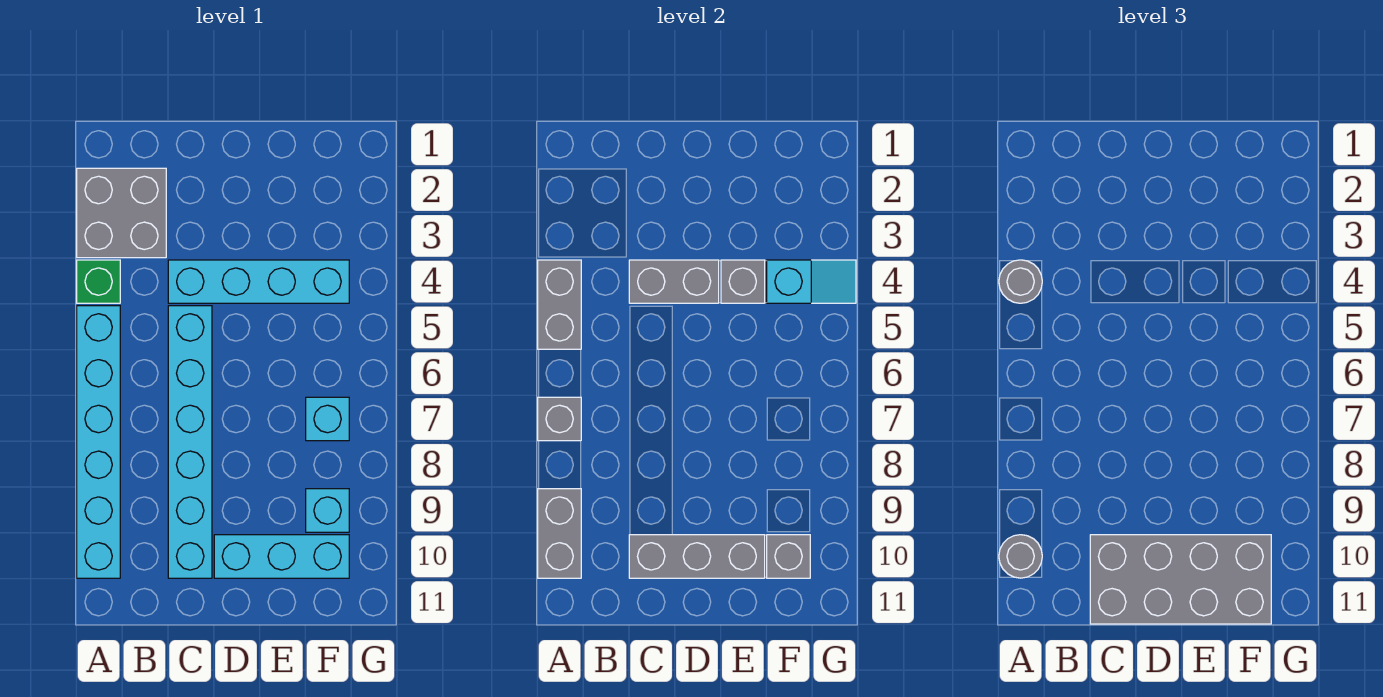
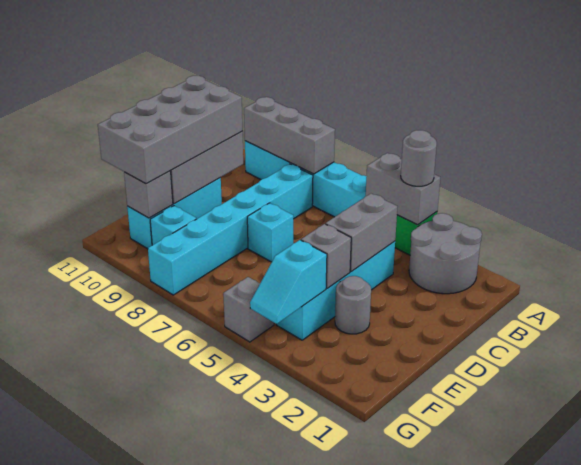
grey 2x2 brick [77,168,166,258] -> grey 2x2 round brick [409,213,482,294]
grey 1x1 brick [538,397,581,441] -> grey 1x1 brick moved to [223,277,274,342]
grey 1x2 brick [538,489,581,578] -> grey 1x3 brick [244,97,335,174]
grey 1x1 round brick [999,535,1042,578] -> grey 1x1 round brick moved to [335,276,371,334]
cyan 1x6 brick [168,306,212,578] -> cyan 1x6 brick turned to [148,164,313,295]
cyan 1x1 brick [306,397,349,441] -> cyan 1x1 brick moved to [247,203,293,262]

